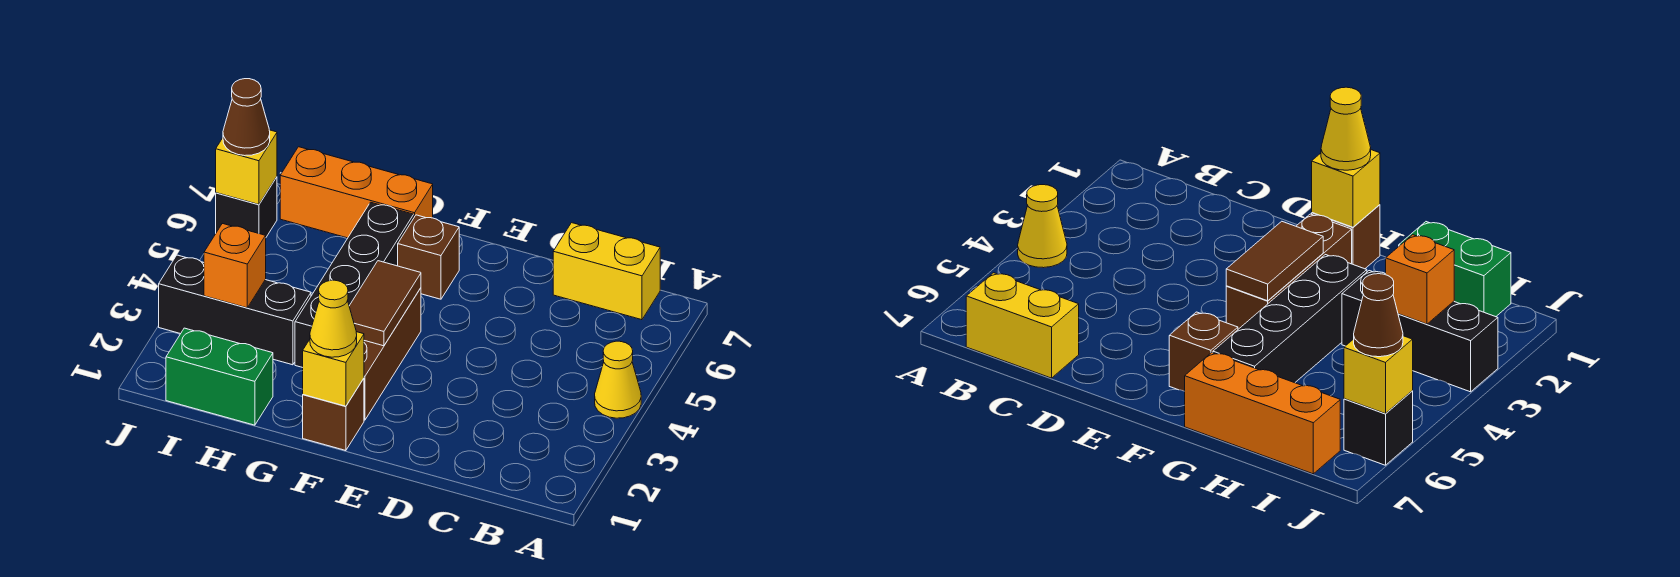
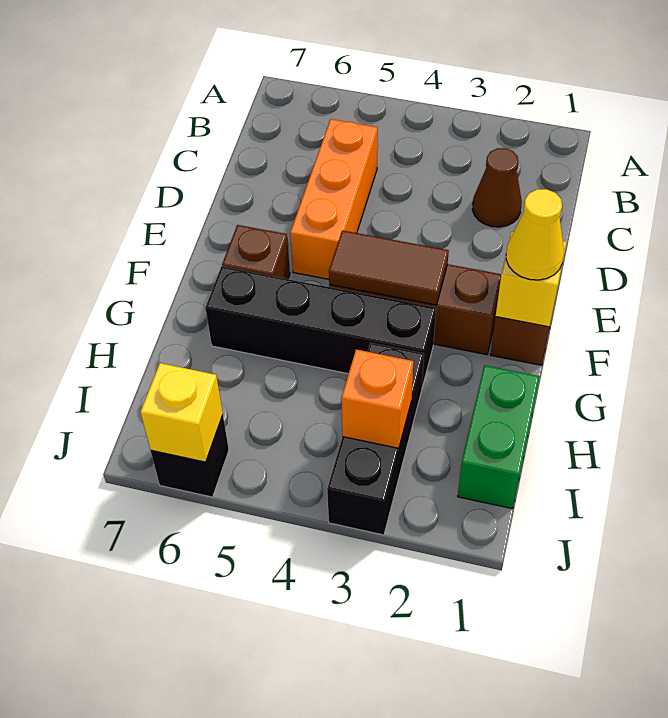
yellow 1x1 cone [595,341,641,418] -> none
yellow 1x2 brick [553,223,660,320] -> none
orange 1x3 brick [280,147,433,238] -> orange 1x3 brick moved to [290,119,378,279]
brown 1x1 cone [223,79,270,156] -> brown 1x1 cone moved to [472,148,522,227]

